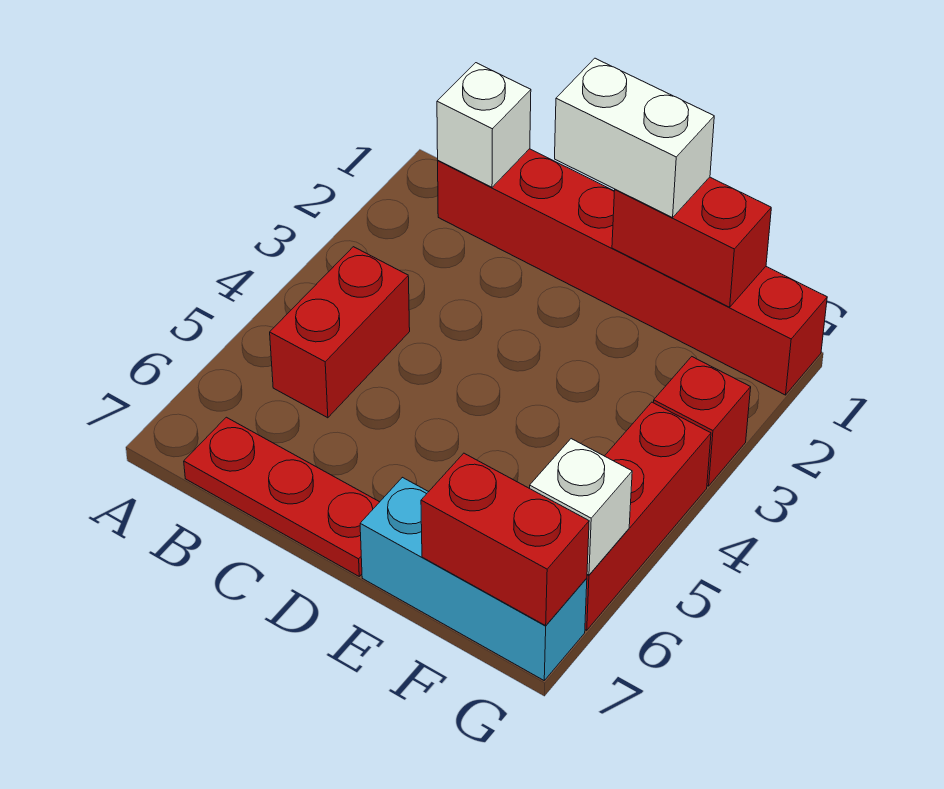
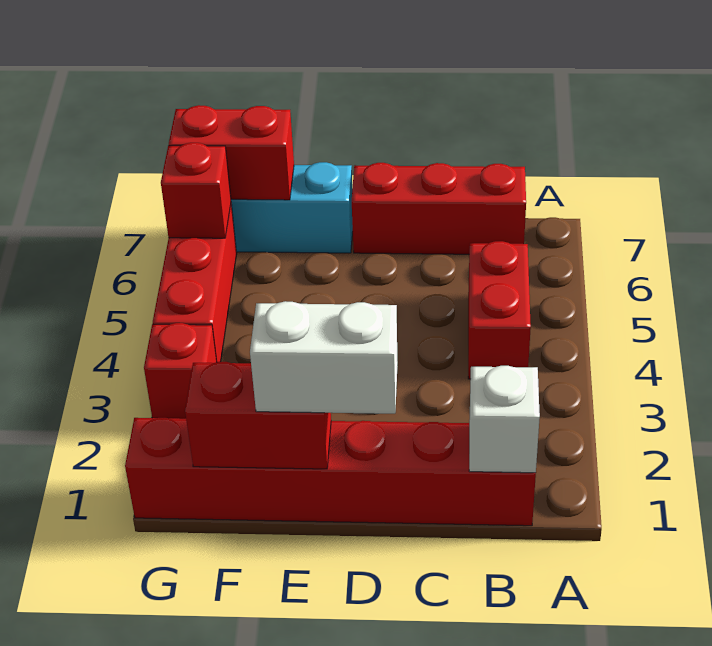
red 1x3 plate [184,417,379,576] -> red 1x3 brick [352,163,526,254]
white 1x1 brick [530,439,632,575] -> red 1x1 brick [161,143,231,238]

